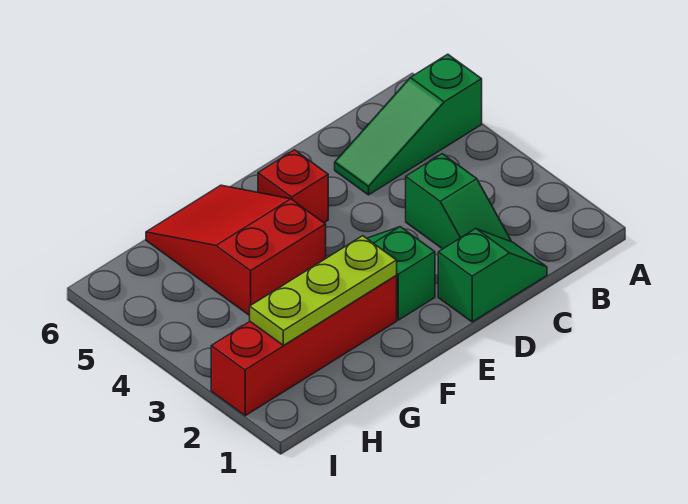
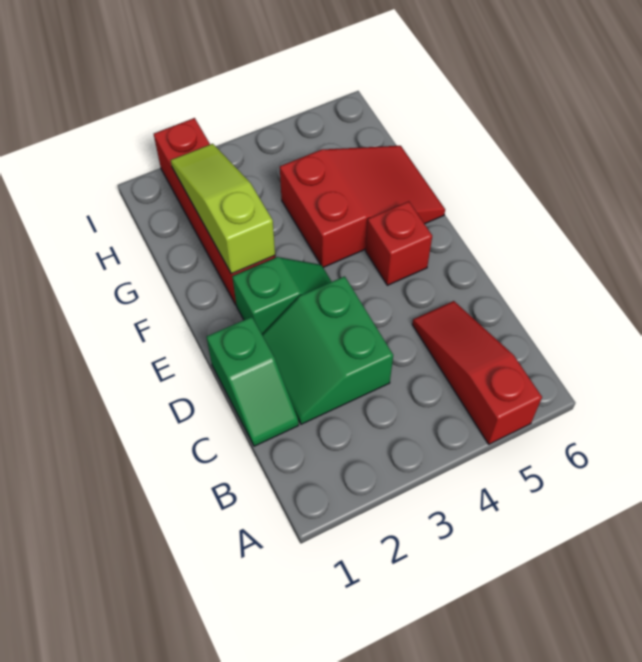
green 1x3 slope [335,54,482,195] -> red 1x3 slope [412,301,542,444]
green 1x2 slope [406,154,511,249] -> green 2x2 slope [262,276,393,424]
lime 1x3 plate [250,236,397,345] -> lime 1x3 slope [171,144,275,274]

